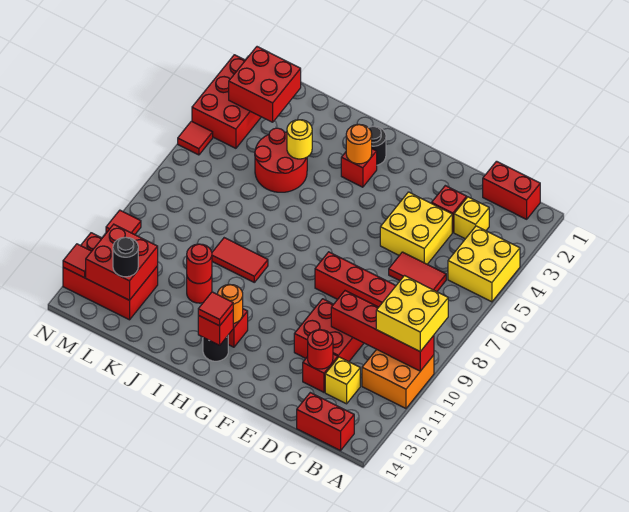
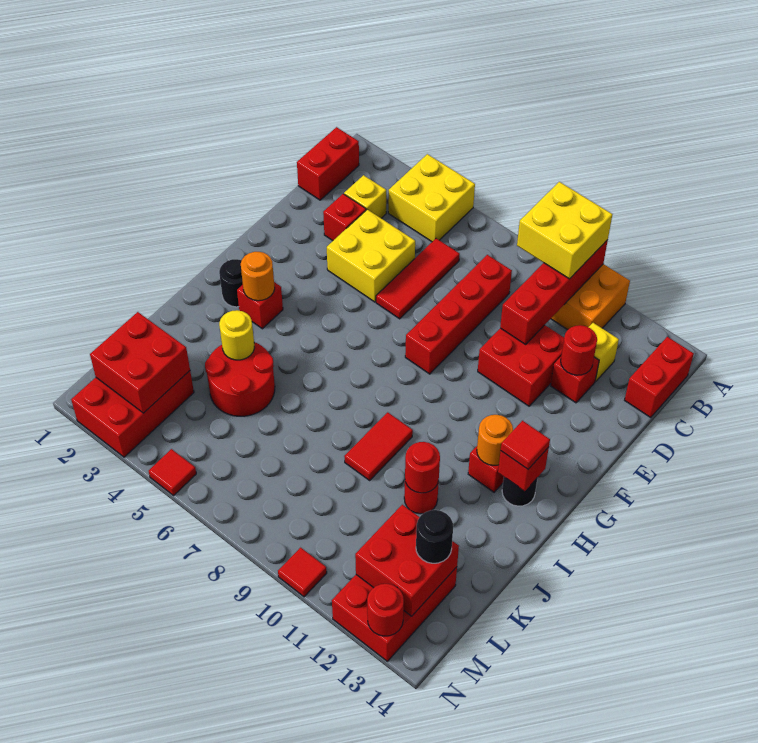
red 1x2 tile [389,252,446,292] -> red 1x3 tile [376,238,460,319]
red 2x3 brick [192,55,261,148] -> red 2x3 brick turned to [71,371,194,457]
red 1x1 tile [63,244,91,278] -> red 1x1 round brick [367,584,404,636]

